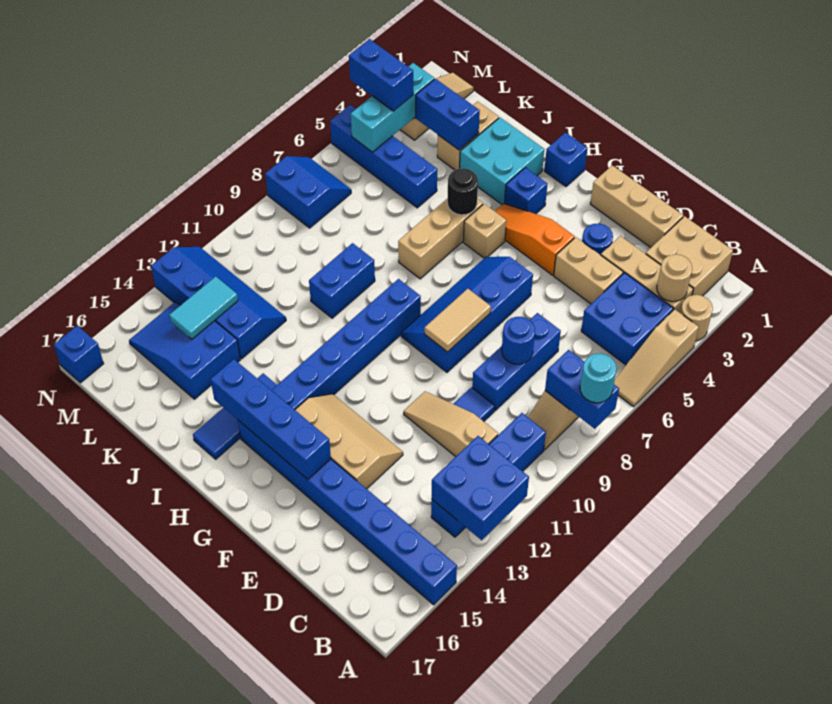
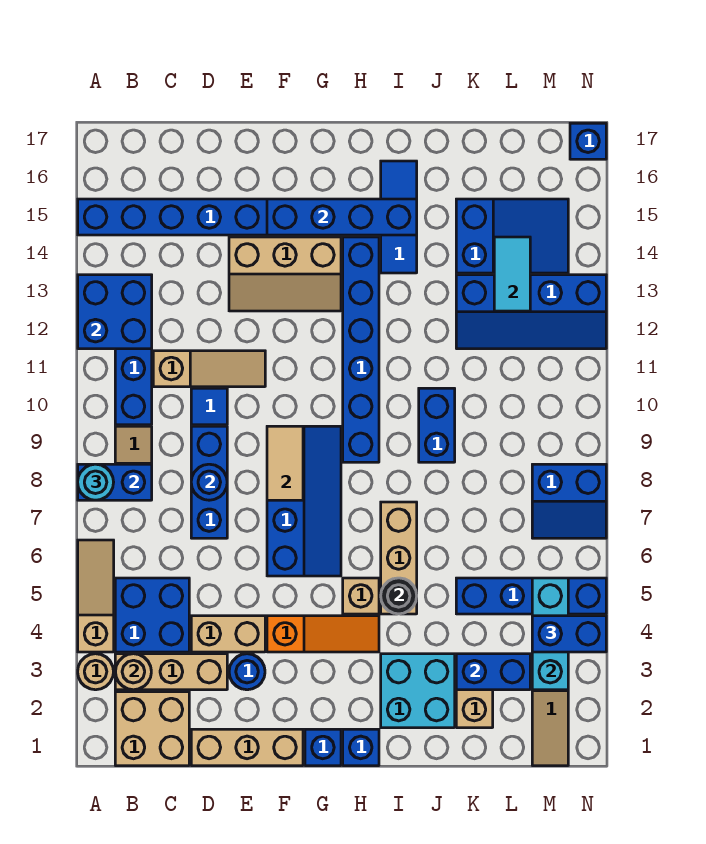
blue 1x1 brick [505,168,547,214] -> blue 1x1 brick moved to [305,729,341,766]

